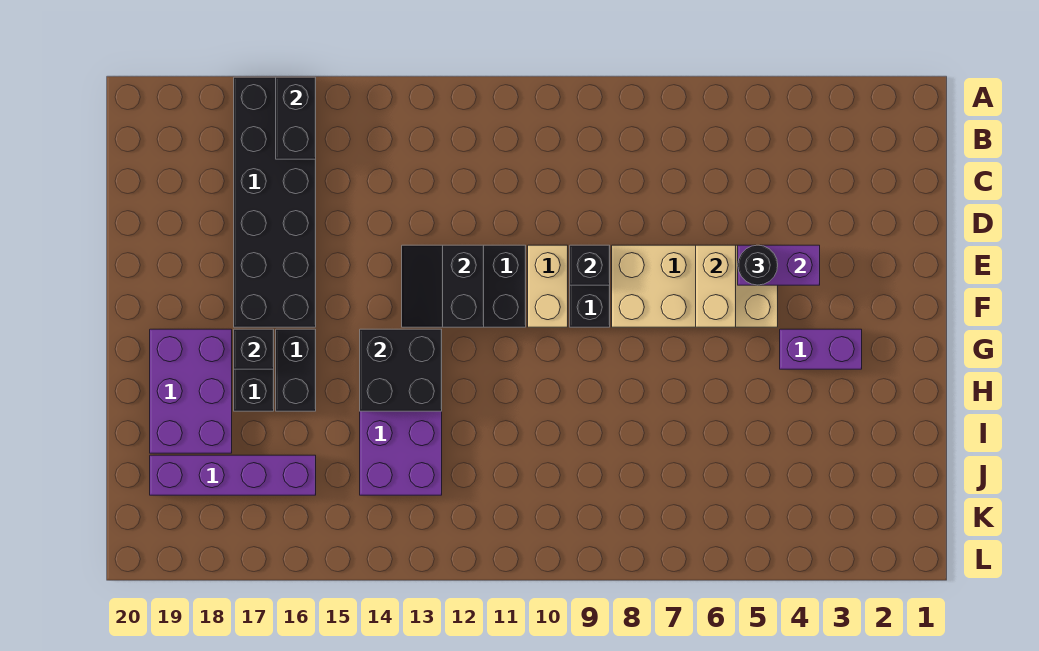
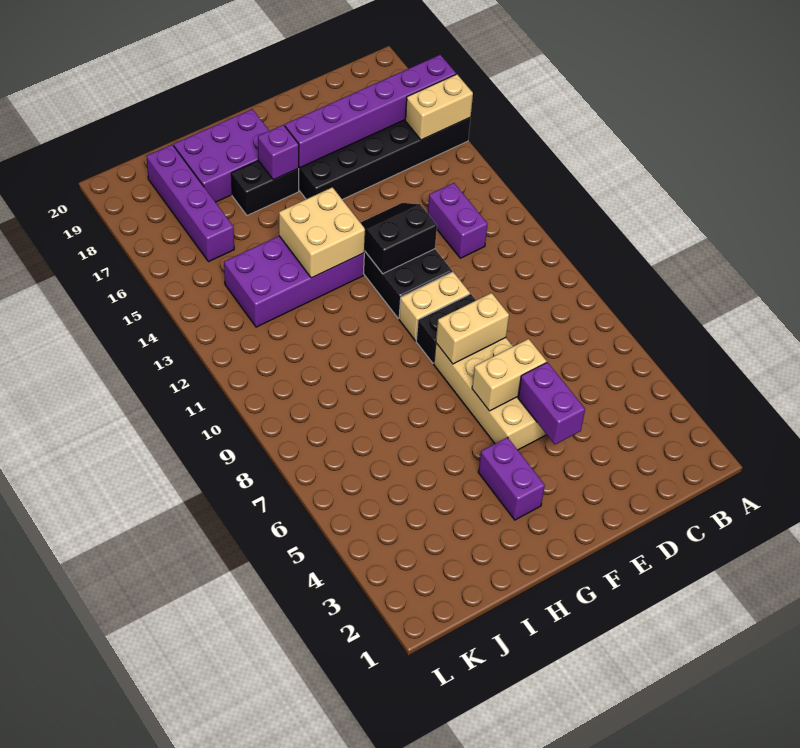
black 1x2 brick [276,77,316,159] -> tan 1x2 brick [405,74,473,140]
none -> purple 1x6 brick [285,55,456,167]
none -> purple 1x2 brick [428,183,488,258]
black 1x1 round brick [738,245,778,285] -> none
none -> tan 1x2 brick [436,293,509,364]
black 1x1 brick [570,245,610,285] -> none
black 2x2 brick [360,329,442,411] -> tan 2x2 brick [279,187,365,278]
black 1x2 brick [276,329,316,411] -> none
black 1x1 brick [234,329,274,369] -> purple 1x1 brick [258,125,299,180]

